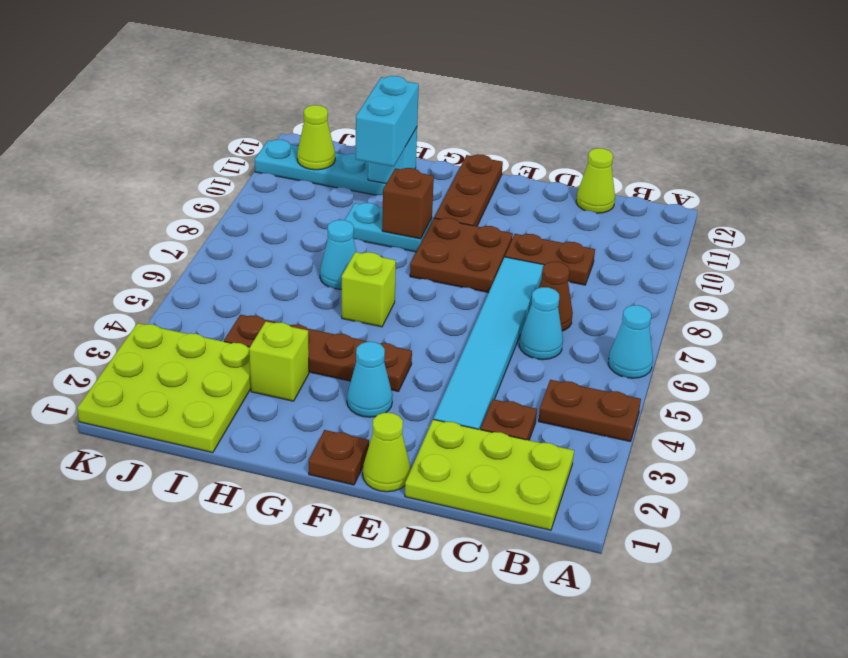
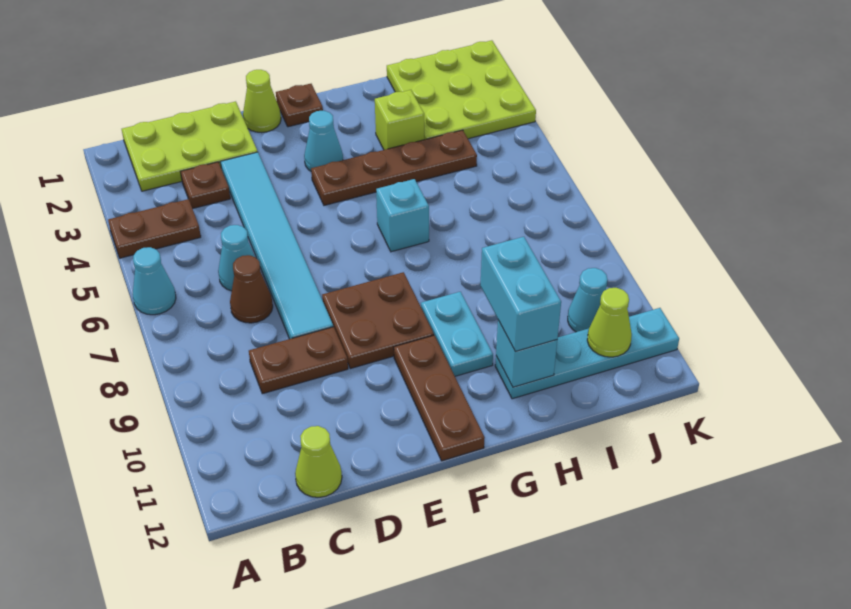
lime 1x1 brick [342,252,396,327] -> cyan 1x1 brick [376,179,429,252]
cyan 1x2 plate [345,203,432,252] -> cyan 1x2 plate turned to [421,292,493,376]
brown 1x1 brick [382,168,434,239] -> none
cyan 1x1 cone [320,220,357,289] -> cyan 1x1 cone moved to [568,268,608,332]

